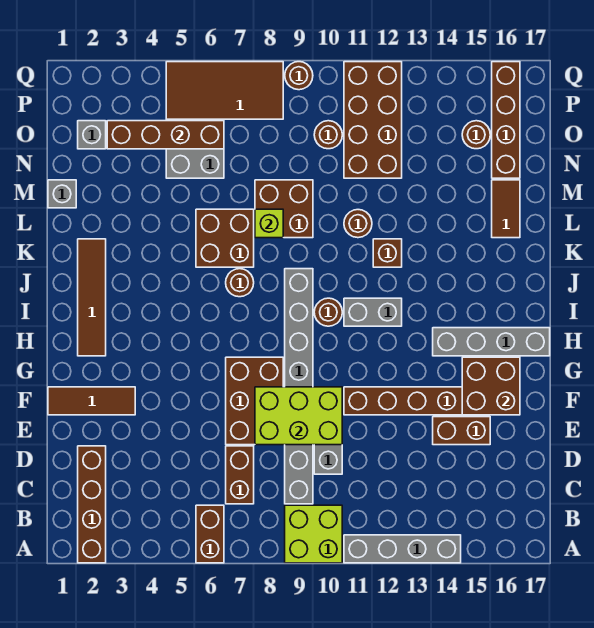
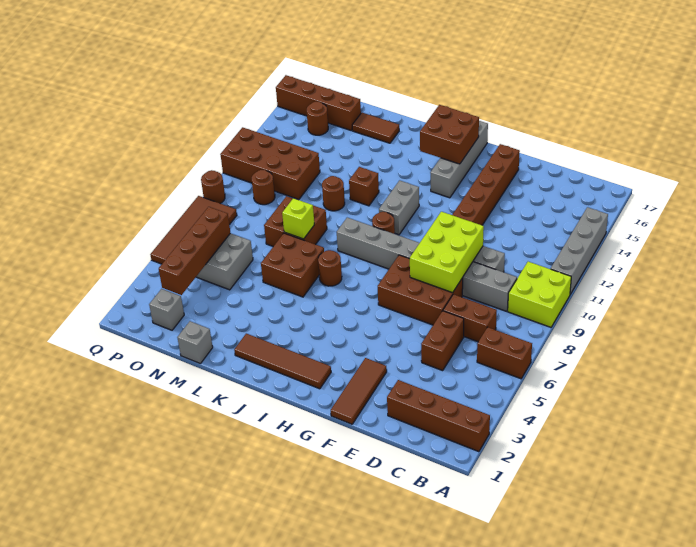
brown 1x2 brick [433,417,490,445] -> brown 1x2 brick moved to [421,311,464,371]
brown 2x2 brick [462,357,520,415] -> brown 2x2 brick moved to [420,105,479,164]

